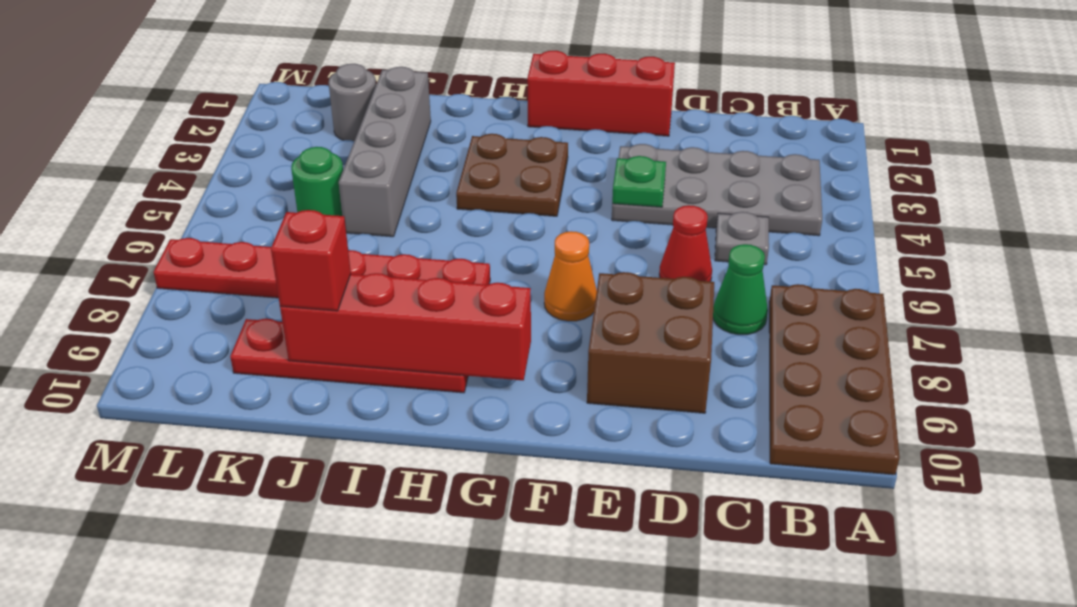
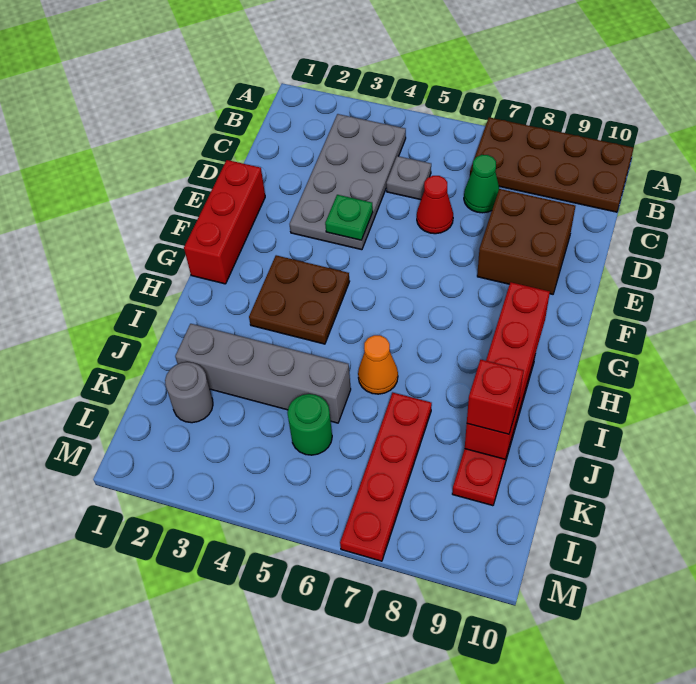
orange 1x1 cone [544,231,597,321] -> orange 1x1 cone moved to [358,335,398,394]
red 1x6 plate [154,238,490,298] -> red 1x4 plate [340,393,432,561]

